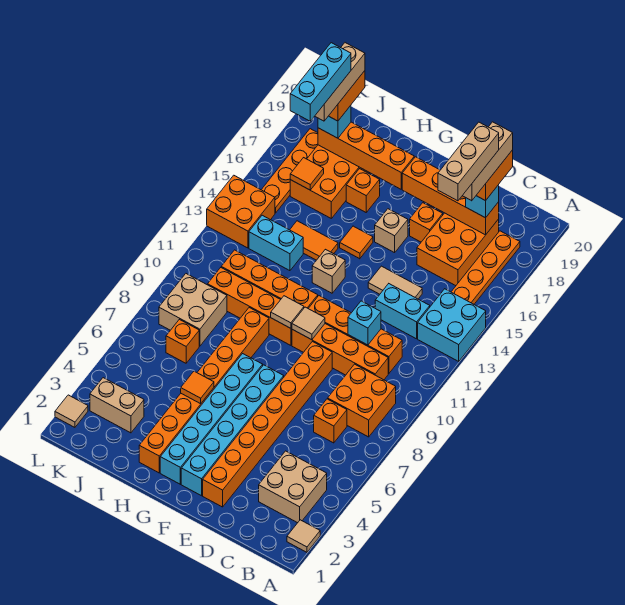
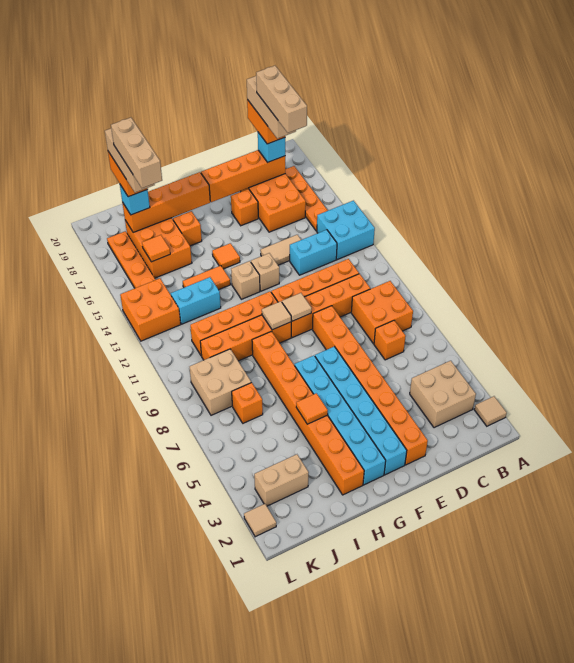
cyan 1x1 brick [348,301,381,345] -> none
tan 1x1 brick [375,209,408,253] -> tan 1x1 brick moved to [251,253,279,291]
cyan 1x3 brick [290,43,351,121] -> tan 1x3 brick [111,118,162,188]

